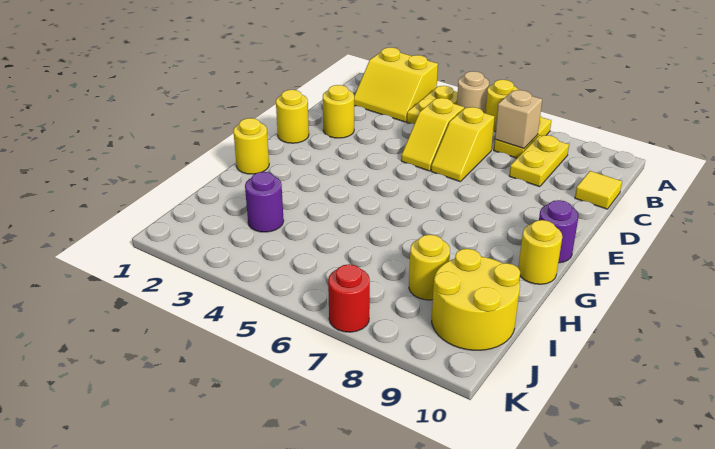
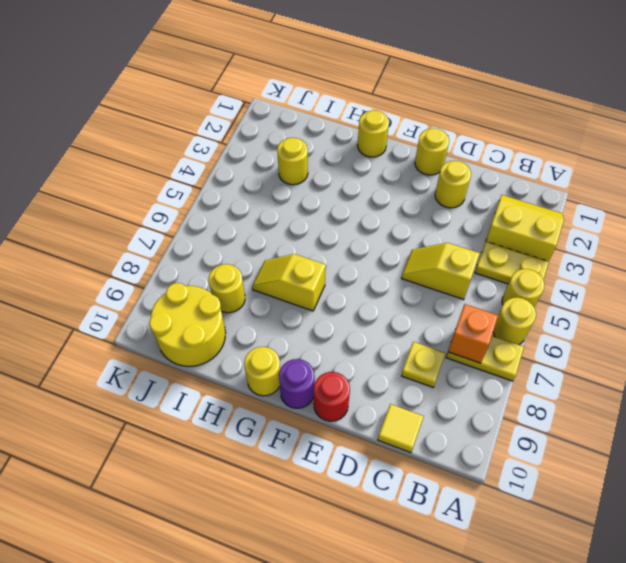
yellow 2x2 slope [354,47,438,122] -> yellow 2x2 slope turned to [486,195,564,262]
tan 1x1 round brick [457,71,489,113] -> yellow 1x1 round brick [502,269,545,307]
tan 1x1 brick [495,90,542,148] -> orange 1x1 brick [448,304,498,363]
yellow 1x2 plate [509,135,569,187] -> yellow 1x1 plate [401,342,445,387]
yellow 1x2 slope [431,107,495,181] -> yellow 1x2 slope moved to [252,254,326,311]
purple 1x1 round brick [245,172,284,232] -> yellow 1x1 round brick [277,138,308,185]
red 1x1 round brick [328,264,370,332] -> red 1x1 round brick moved to [314,372,350,421]

